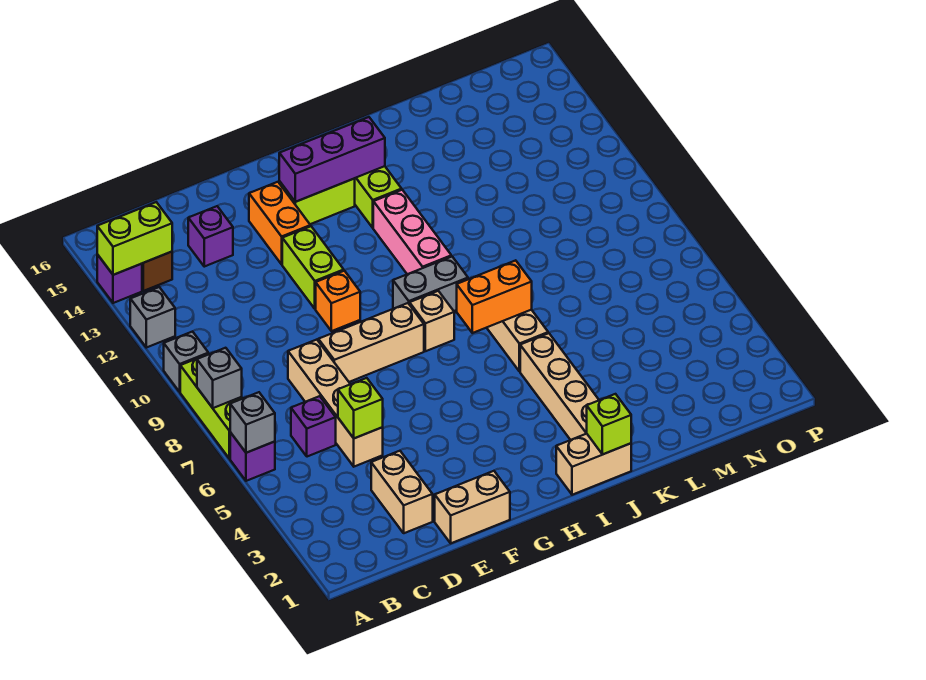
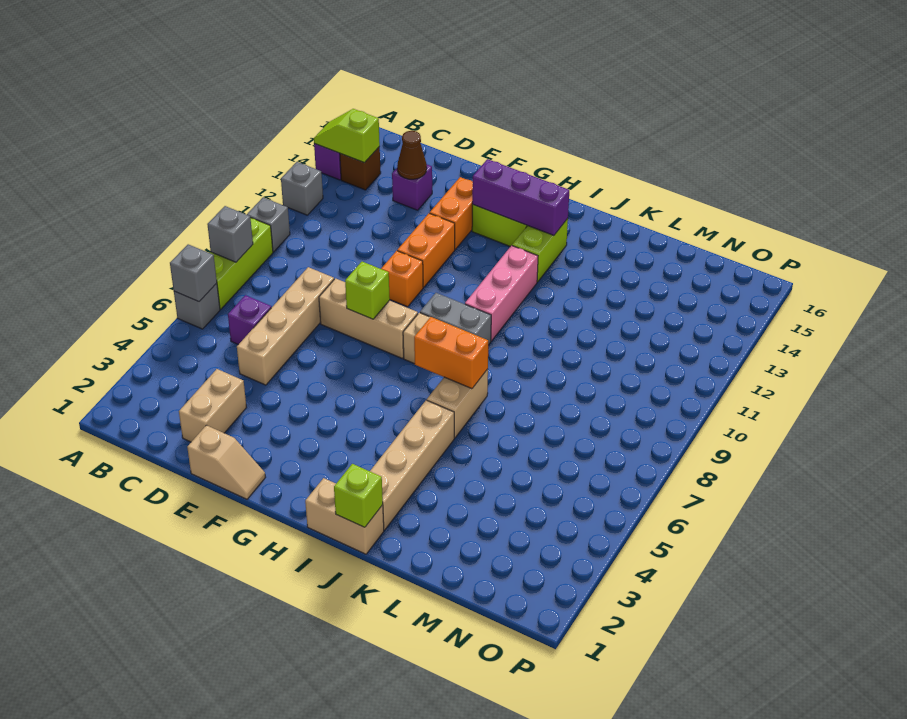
purple 1x1 brick [230,432,275,481] -> grey 1x1 brick [174,283,220,329]
lime 1x2 brick [97,202,172,275] -> lime 1x2 slope [314,109,380,163]
lime 1x1 brick [338,378,383,438] -> lime 1x1 brick moved to [345,262,390,319]
none -> brown 1x1 cone [397,131,427,179]
tan 1x2 brick [435,471,510,543] -> tan 1x2 slope [187,425,266,499]
lime 1x2 brick [282,226,344,309] -> orange 1x2 brick [397,213,455,287]

